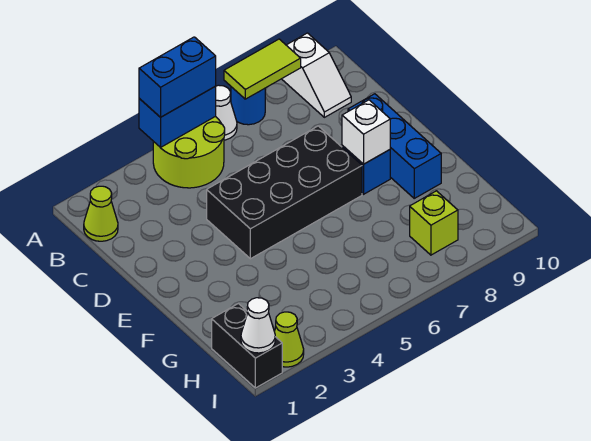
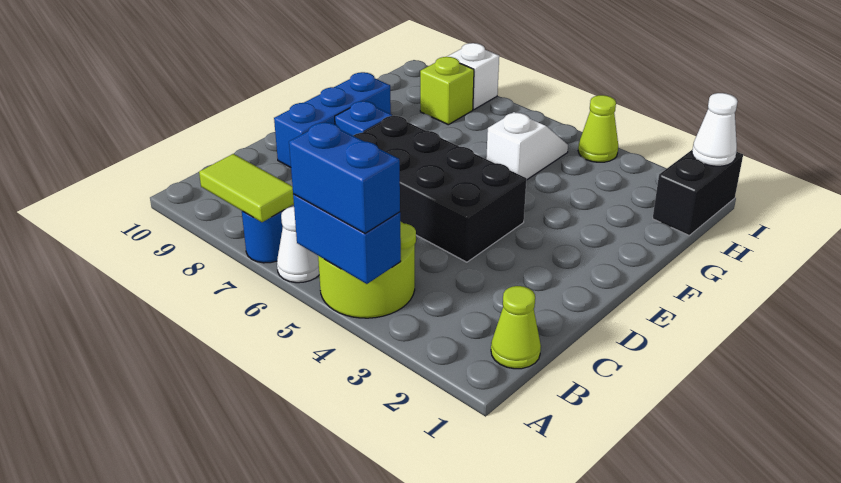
white 1x2 slope [282,33,351,117] -> white 1x2 slope moved to [486,112,568,180]
white 1x1 brick [342,100,390,164] -> white 1x1 brick moved to [447,43,499,110]
lime 1x1 cone [274,312,304,367] -> lime 1x1 cone moved to [578,95,618,162]

